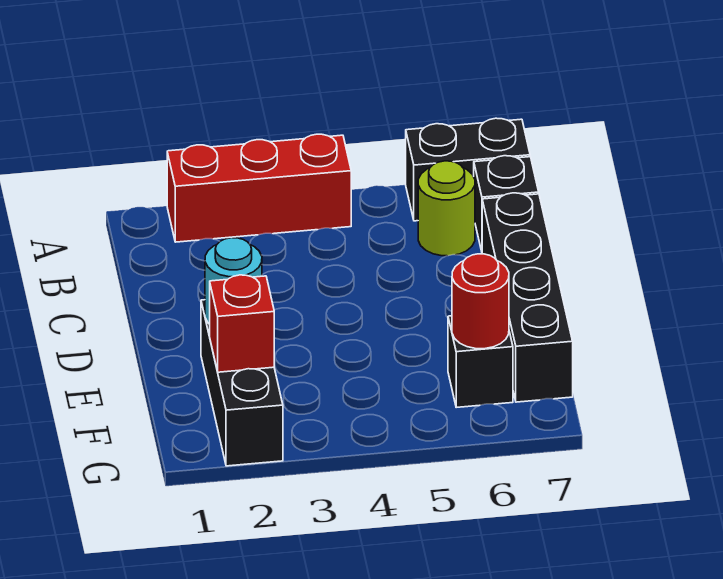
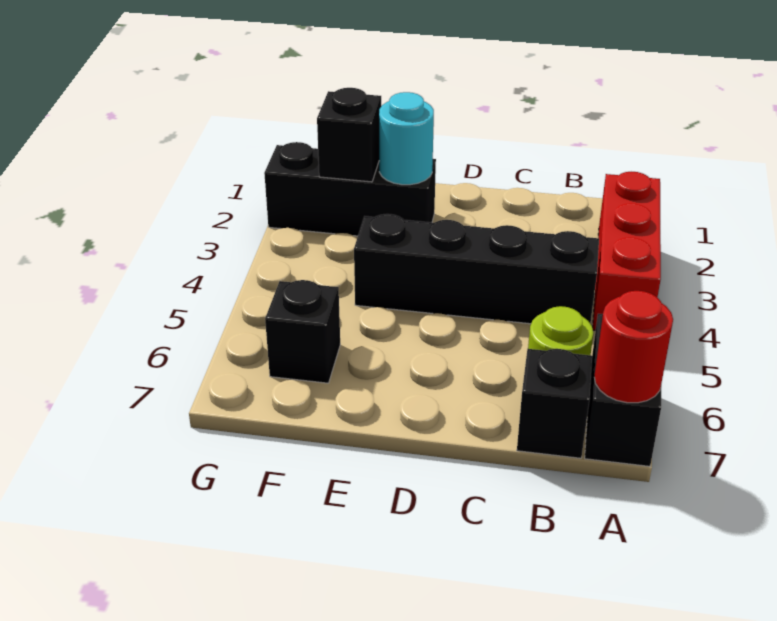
black 1x4 brick [482,193,573,402] -> black 1x4 brick moved to [354,214,599,324]
red 1x1 brick [210,275,274,372] -> black 1x1 brick [317,88,381,182]
red 1x1 round brick [452,254,509,349] -> red 1x1 round brick moved to [594,291,673,403]

